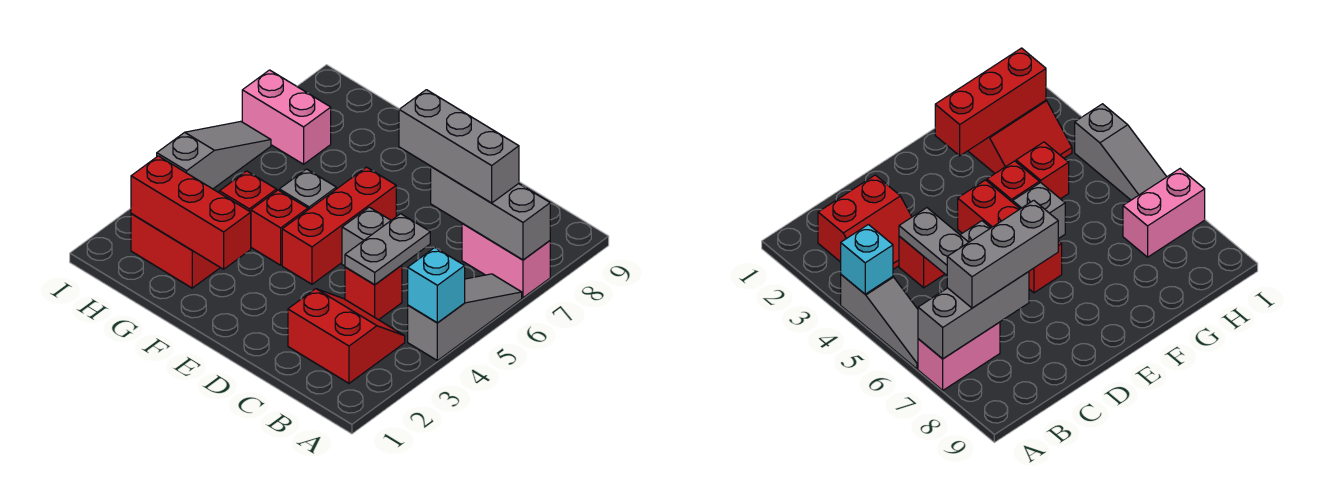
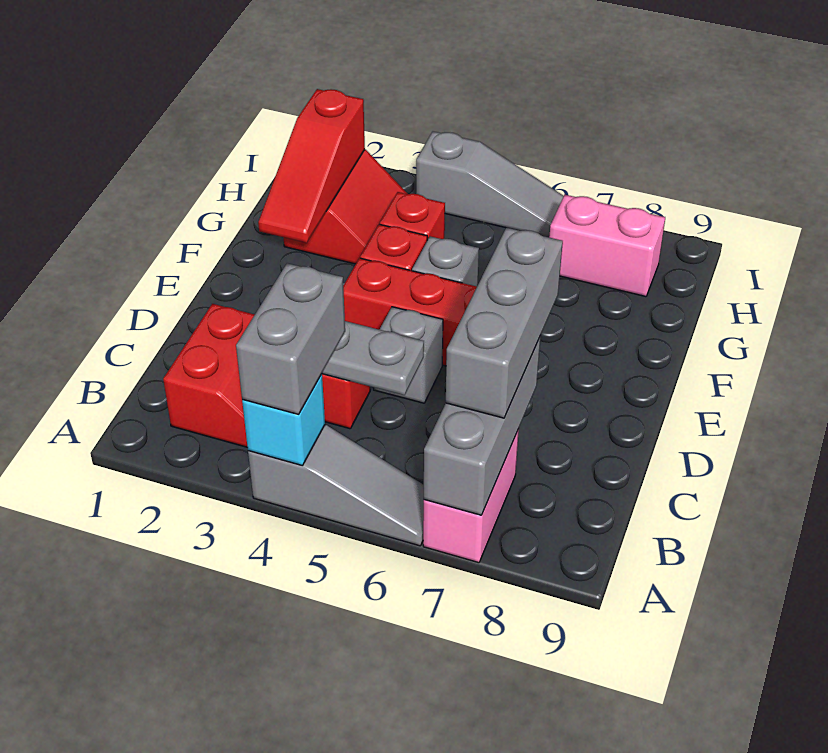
none -> grey 1x2 brick [236,263,345,414]
red 1x3 brick [131,156,251,269] -> red 1x3 slope [258,89,365,243]
pink 1x2 brick [242,70,331,164] -> pink 1x2 brick turned to [549,195,665,297]

